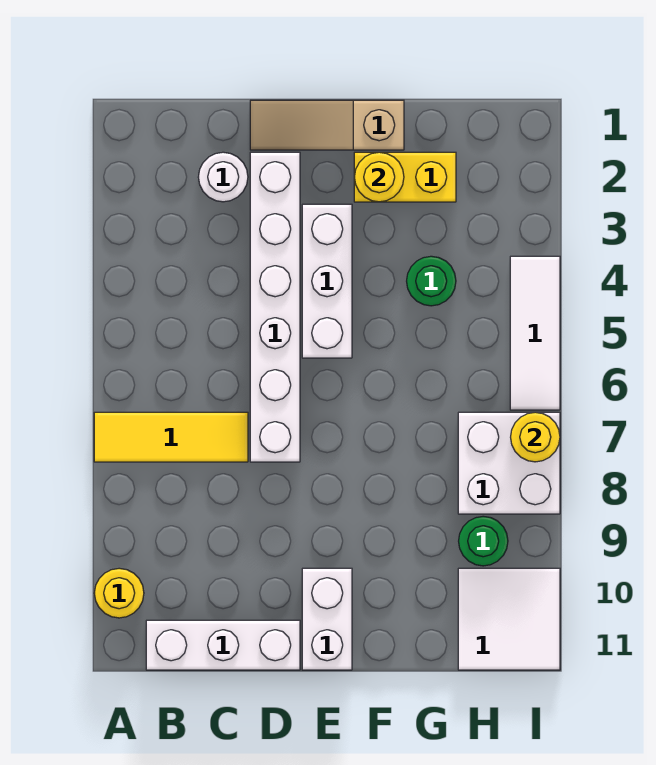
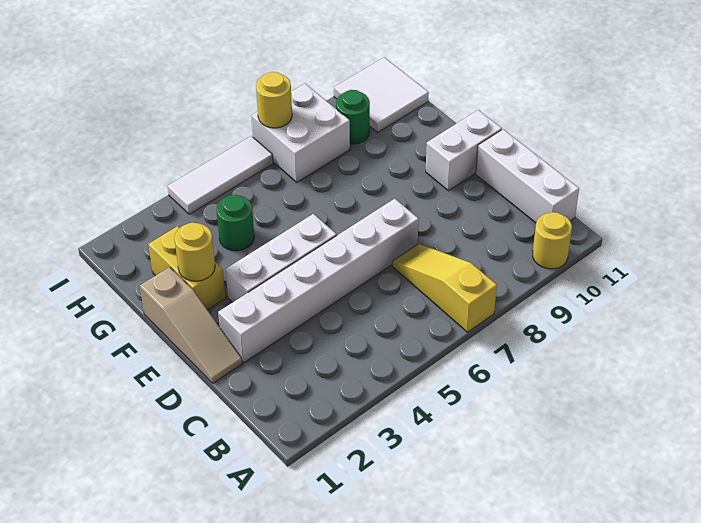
yellow 1x3 tile [94,412,248,462] -> yellow 1x3 slope [392,244,497,332]
white 1x1 round brick [198,152,248,202] -> none

